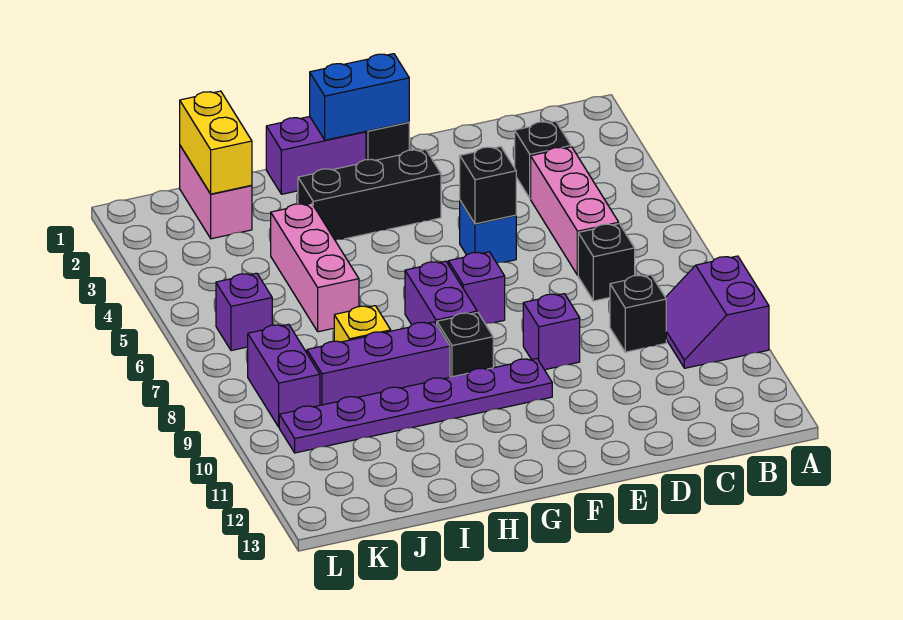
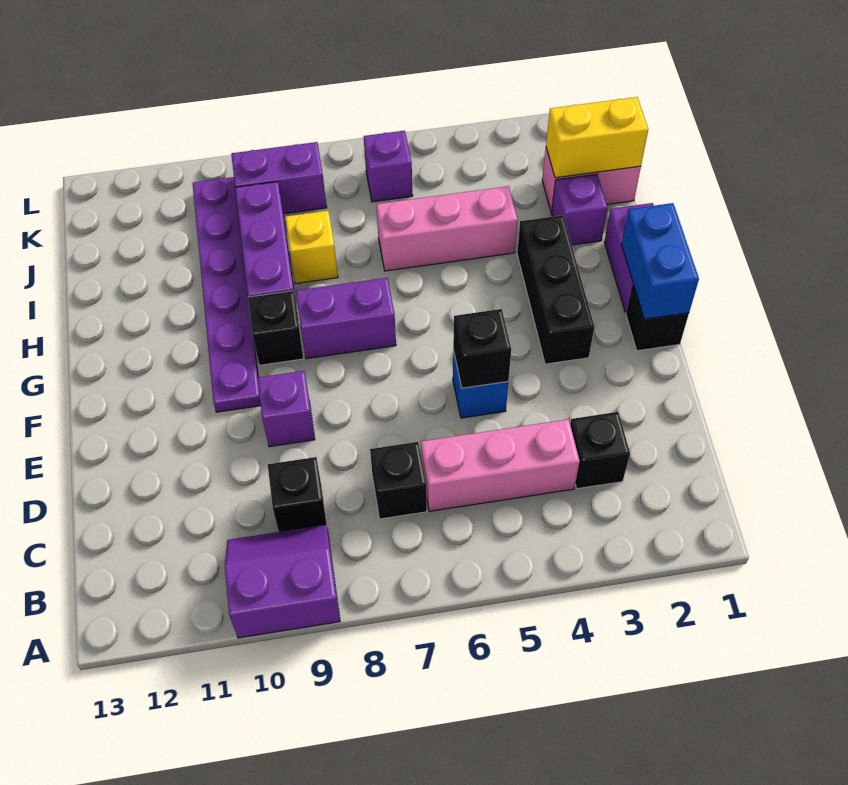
purple 1x1 brick [448,252,505,324] -> purple 1x1 brick moved to [551,174,608,245]

